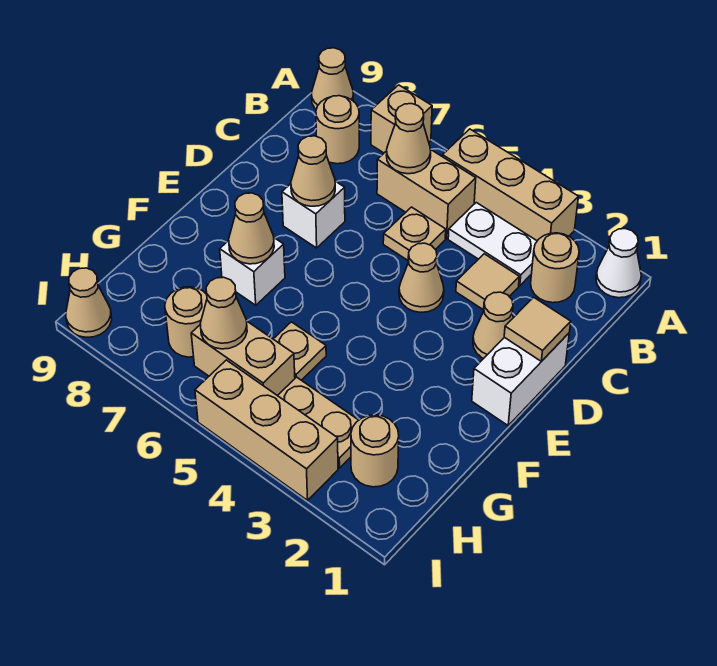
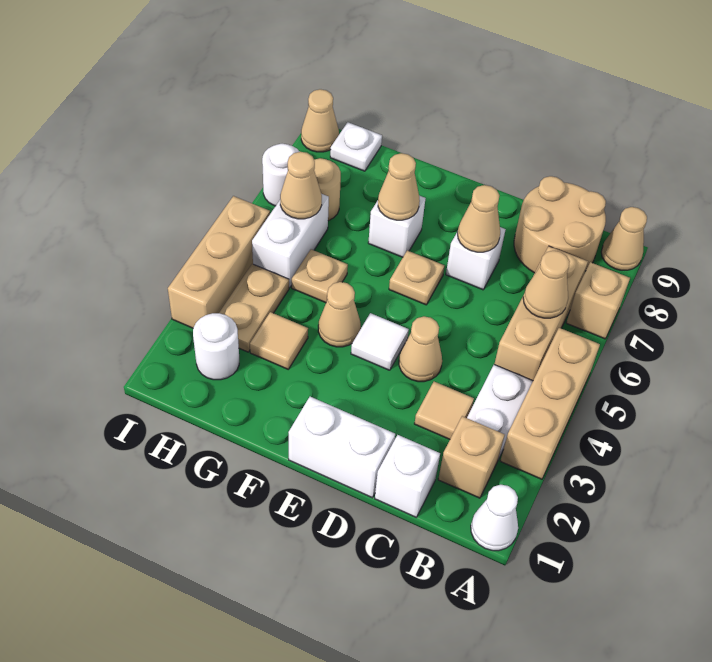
tan 1x1 round brick [531,233,579,303] -> tan 1x1 brick [438,416,505,498]
tan 1x2 brick [377,149,476,238] -> tan 1x3 brick [494,246,588,380]
tan 1x1 round brick [316,96,359,164] -> tan 2x2 round brick [514,176,606,273]
none -> white 1x1 brick [375,435,440,517]
tan 1x1 plate [383,207,446,261] -> tan 1x1 plate moved to [389,250,444,305]
tan 1x1 tile [504,297,571,361] -> tan 1x1 tile moved to [250,312,308,369]
tan 1x1 cone [473,292,513,359] -> tan 1x1 cone moved to [318,282,361,347]
none -> white 1x1 tile [351,313,409,370]
tan 1x1 round brick [351,415,399,487] -> white 1x1 round brick [193,313,239,380]
tan 1x2 brick [191,322,295,396] -> white 1x2 brick [252,194,329,288]
none -> white 1x1 plate [330,122,382,171]
none -> white 1x1 round brick [262,144,300,206]

